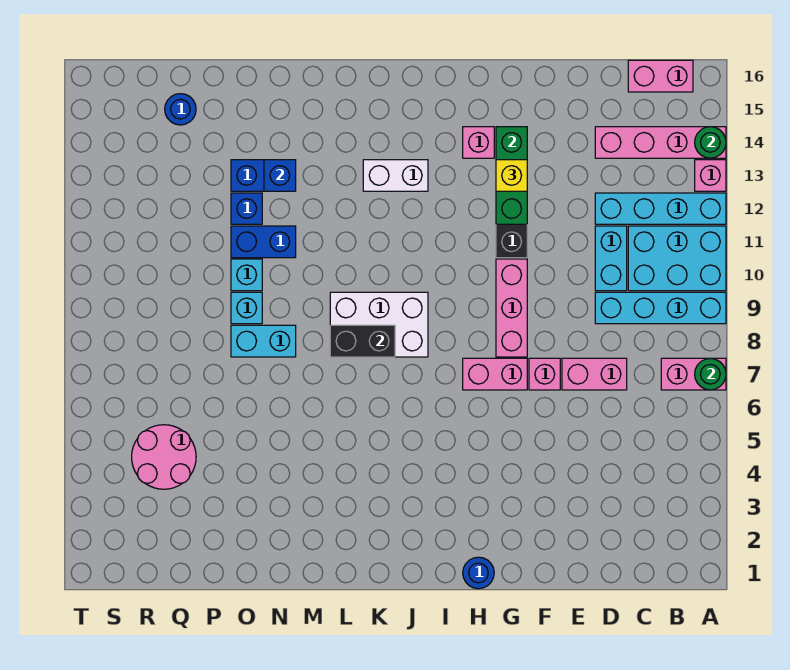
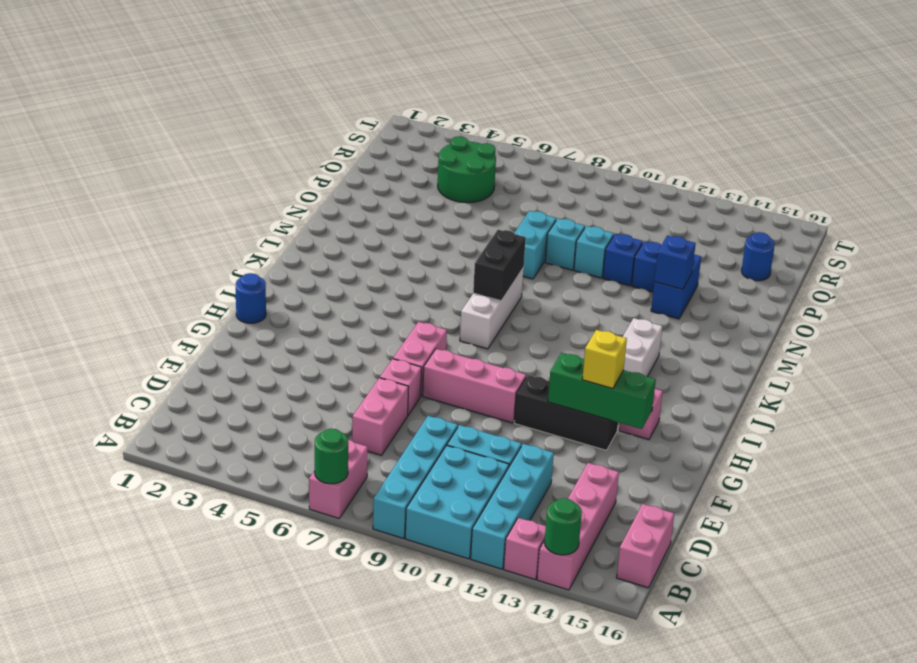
white 2x3 brick [330,292,428,357] -> white 1x3 brick [460,268,524,349]
blue 1x2 brick [231,226,296,258] -> blue 1x1 brick [603,234,643,286]
pink 2x2 round brick [132,425,196,489] -> green 2x2 round brick [438,136,496,203]

